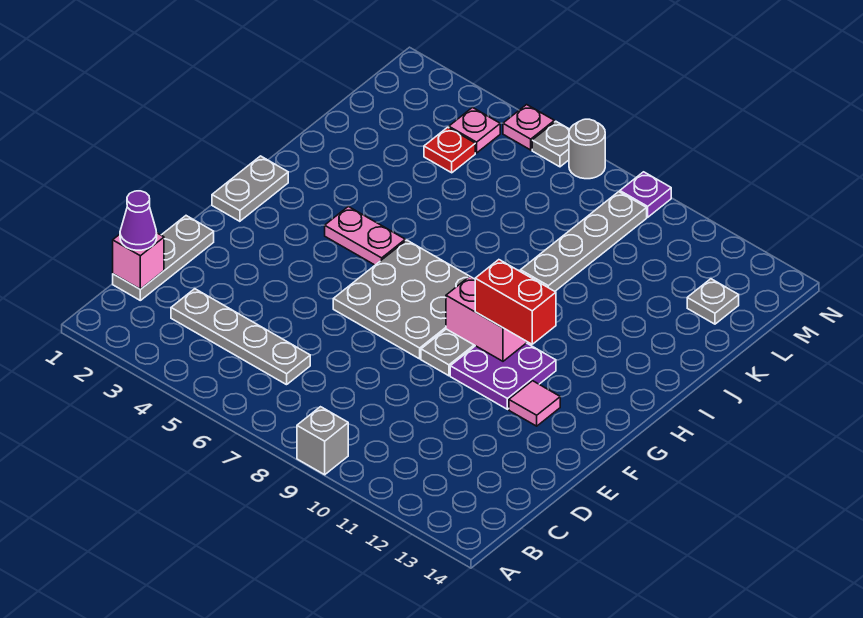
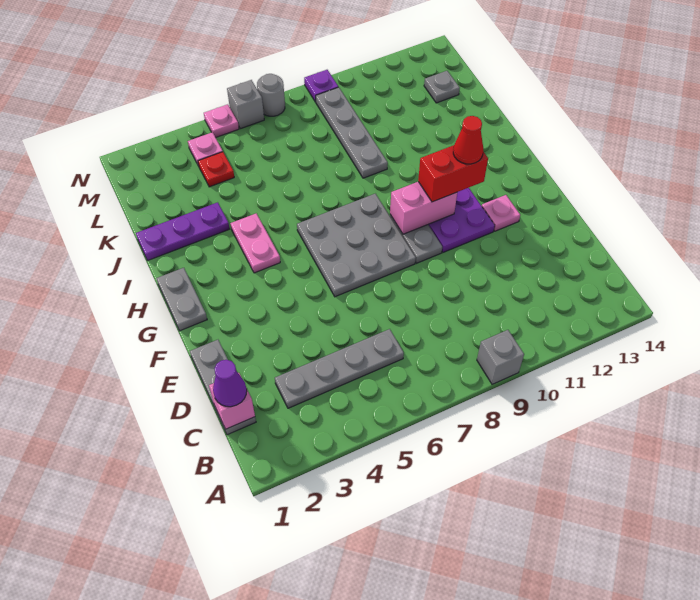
pink 1x1 tile [509,381,560,426] -> pink 1x1 plate [482,195,520,231]
none -> red 1x1 cone [453,116,483,164]
pink 1x2 plate [325,207,405,265] -> pink 1x2 plate turned to [230,213,280,273]
none -> purple 1x3 plate [136,202,230,261]
grey 1x1 plate [532,121,570,167] -> grey 1x1 brick [227,80,264,129]

